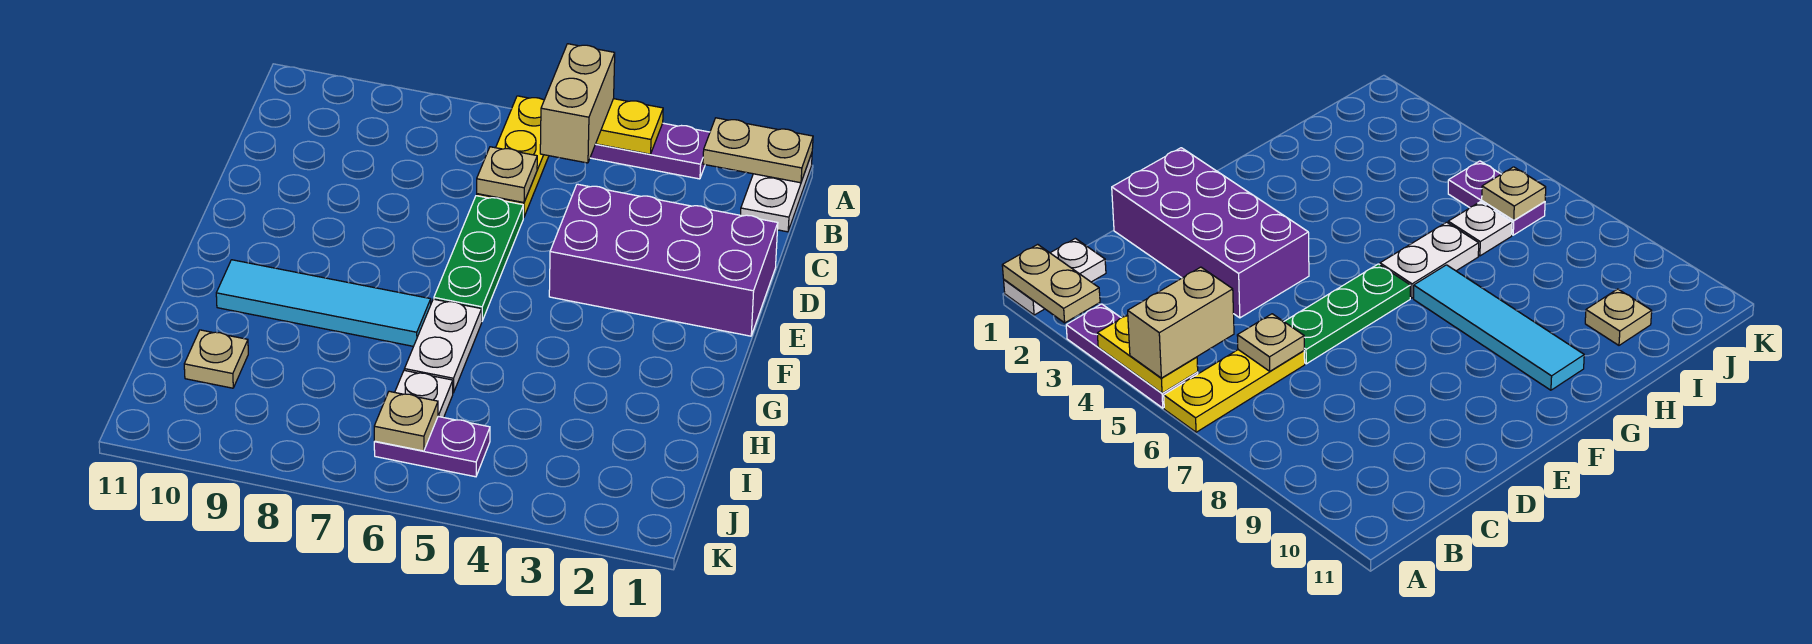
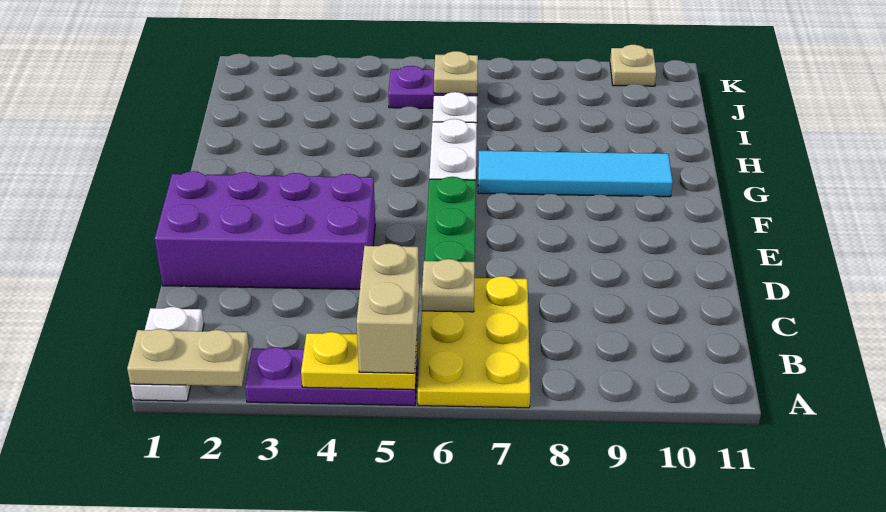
yellow 1x3 plate [477,96,549,218] -> yellow 2x3 plate [418,276,530,408]
tan 1x1 plate [184,330,248,388] -> tan 1x1 plate moved to [610,45,656,86]

